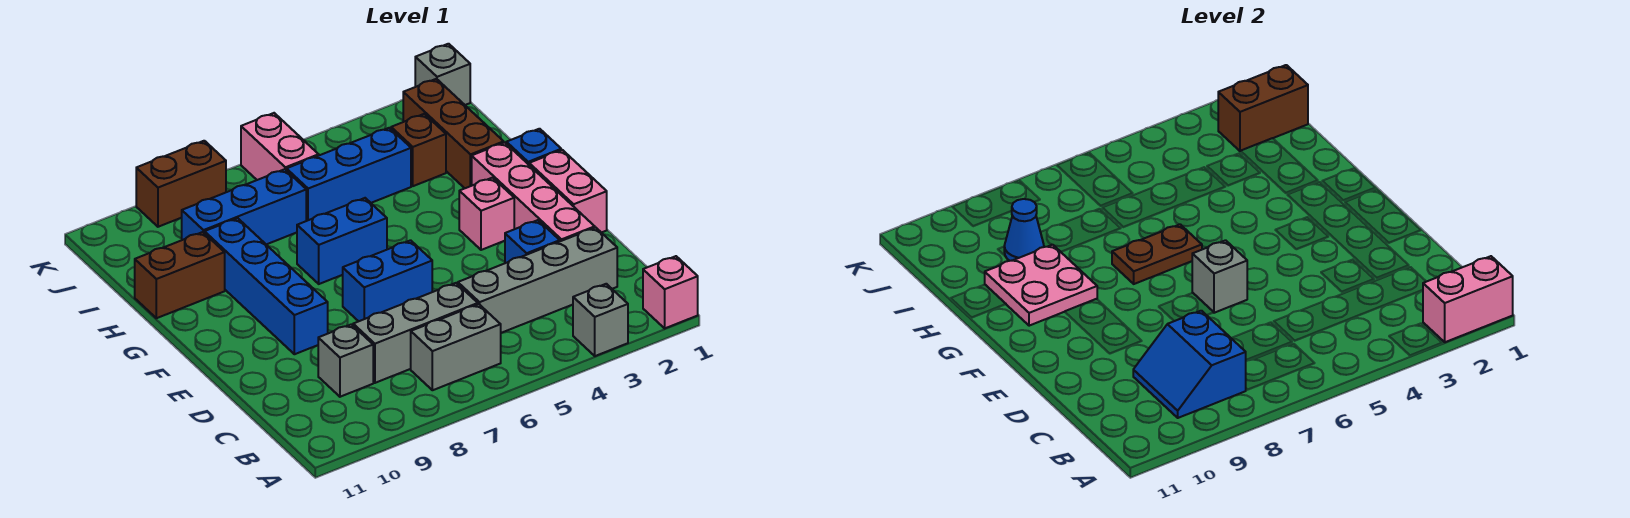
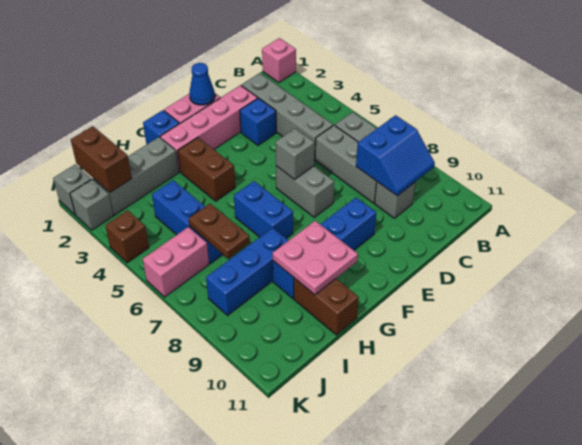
pink 1x2 brick [1423,256,1513,342] -> none
grey 1x1 brick [573,284,628,356] -> grey 1x1 brick moved to [70,179,114,230]
blue 1x2 brick [343,240,432,321] -> grey 1x2 brick [276,166,334,217]
pink 1x1 brick [459,178,514,250] -> none
brown 1x2 plate [1112,224,1202,284] -> brown 1x2 plate moved to [189,204,250,259]
brown 1x3 brick [403,79,504,188] -> grey 1x3 brick [94,137,179,215]
brown 1x1 brick [391,114,446,186] -> brown 1x1 brick moved to [105,210,149,263]
blue 1x3 brick [182,169,306,244] -> blue 1x3 brick turned to [206,228,289,315]
blue 1x1 cone [1004,199,1044,261] -> blue 1x1 cone moved to [189,63,215,105]
brown 1x2 brick [136,141,226,227] -> brown 1x2 brick moved to [178,138,235,201]

